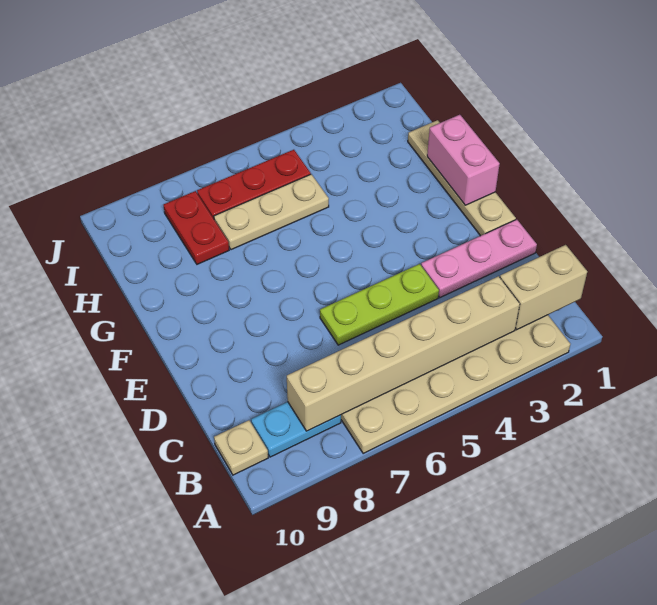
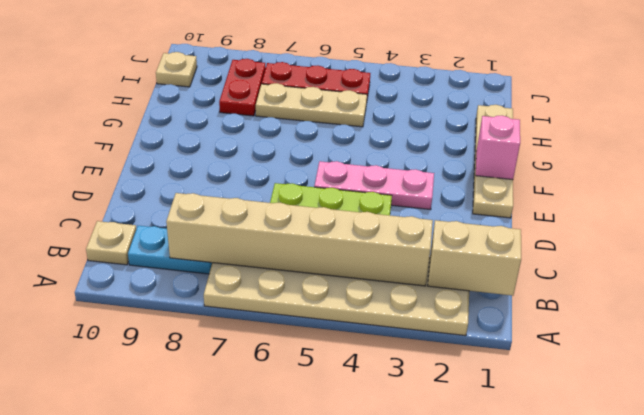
pink 1x3 plate [421,219,537,298] -> pink 1x3 plate moved to [314,161,434,210]
pink 1x2 brick [427,115,500,205] -> pink 1x1 brick [476,116,520,180]
none -> tan 1x1 plate [156,52,197,87]

